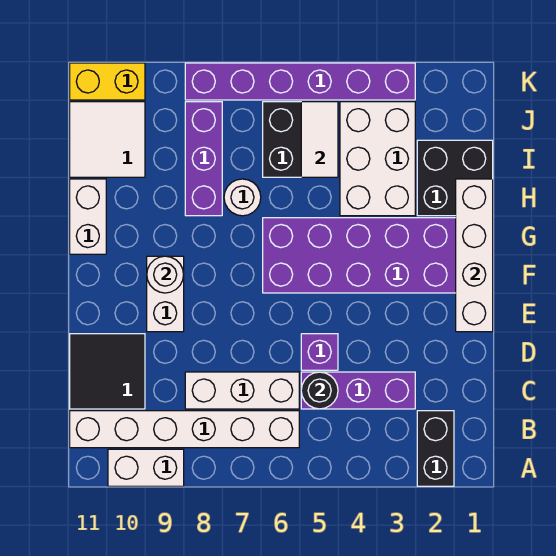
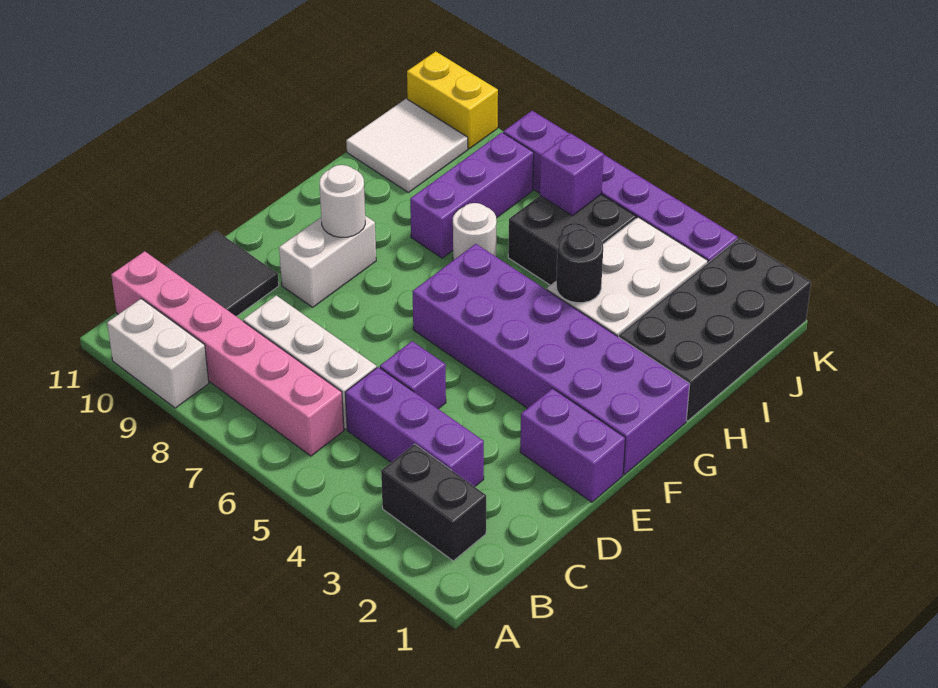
black 1x2 brick [417,411,454,486] -> black 1x2 brick turned to [381,444,486,561]
white 1x6 brick [70,411,299,448] -> pink 1x6 brick [111,251,344,456]
black 1x1 round brick [301,372,338,409] -> black 1x1 round brick moved to [556,229,603,303]
none -> purple 1x2 brick [520,388,625,502]
white 1x4 brick [456,179,493,332] -> none
white 1x2 brick [70,179,106,254] -> none
black 2x2 brick [417,140,493,216] -> black 2x4 brick [619,238,811,421]
white 1x2 tile [301,102,338,177] -> none
none -> purple 1x1 brick [540,133,604,216]

